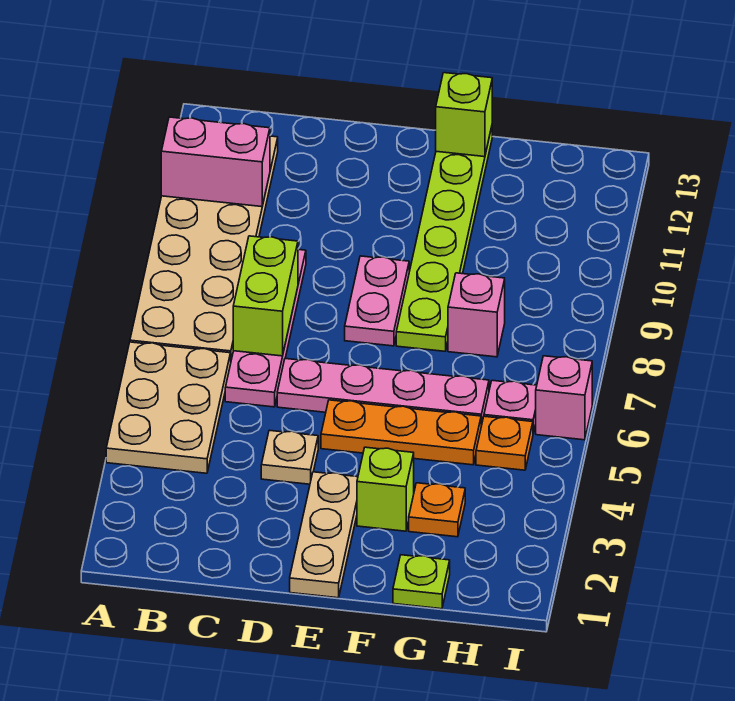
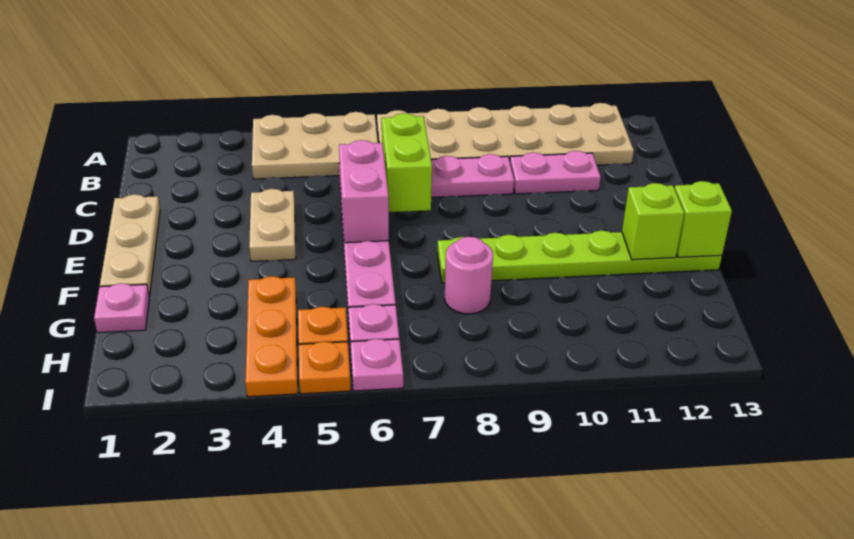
pink 1x2 brick [161,117,270,207] -> pink 1x2 brick moved to [339,140,389,243]
lime 1x2 brick [233,236,298,356] -> lime 1x2 brick turned to [382,113,432,212]
tan 1x1 plate [261,430,318,484] -> tan 1x2 plate [249,189,296,262]
tan 1x3 plate [290,472,358,598] -> tan 1x3 plate turned to [100,194,160,297]
orange 1x3 plate [321,400,481,465] -> orange 1x3 plate moved to [245,276,298,397]
pink 1x2 plate [345,256,409,346] -> pink 1x2 plate moved to [510,151,601,194]
lime 1x1 brick [357,447,414,531] -> lime 1x1 brick moved to [622,183,684,260]
lime 1x1 plate [393,555,450,609] -> pink 1x1 plate [94,283,149,333]
orange 1x1 plate [409,483,465,537] -> orange 1x1 plate moved to [299,341,351,394]
pink 1x1 brick [448,273,505,357] -> pink 1x1 round brick [445,237,493,314]
pink 1x1 brick [536,356,592,440] -> pink 1x1 plate [350,339,403,391]

